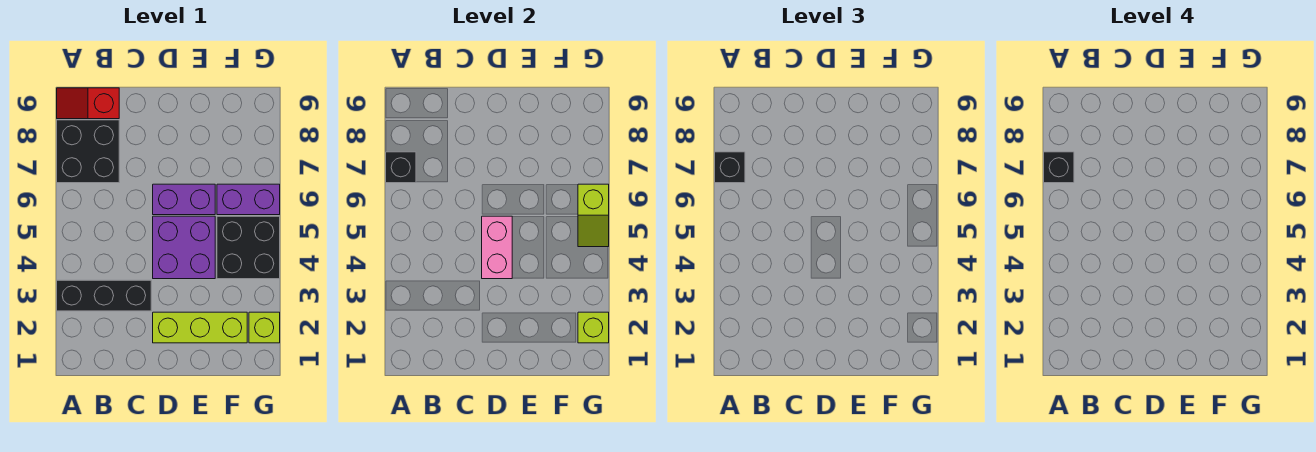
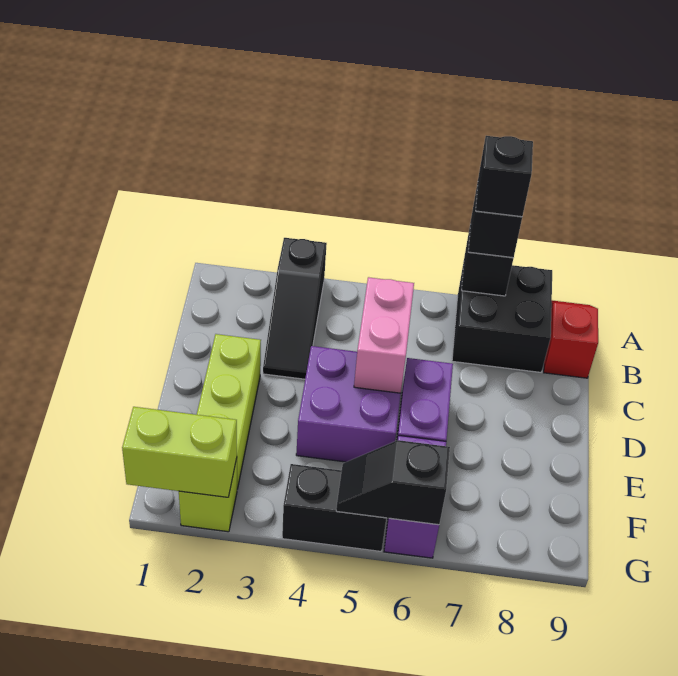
black 1x3 brick [57,280,151,311] -> black 1x3 slope [263,238,327,379]
pink 1x2 brick [482,216,512,279] -> pink 1x2 brick turned to [354,277,414,393]
black 2x2 brick [217,216,280,279] -> black 1x2 brick [282,464,386,551]
lime 1x1 brick [578,312,609,343] -> lime 1x2 brick [122,407,237,497]
lime 1x2 slope [578,184,609,247] -> black 1x2 slope [336,440,450,525]

